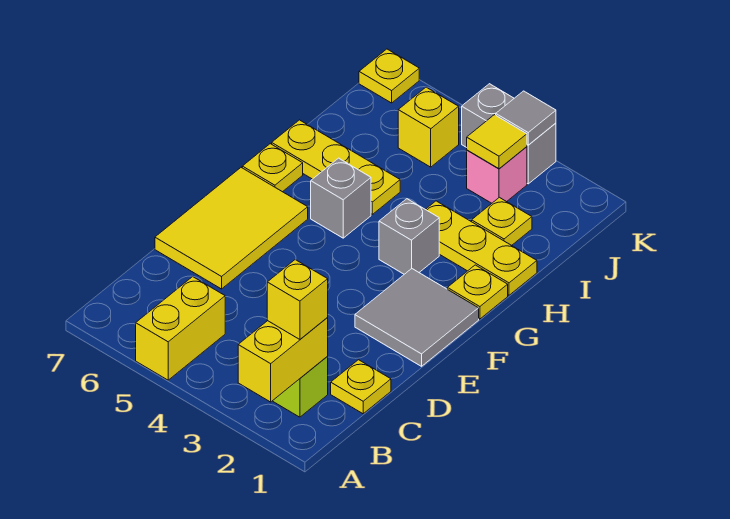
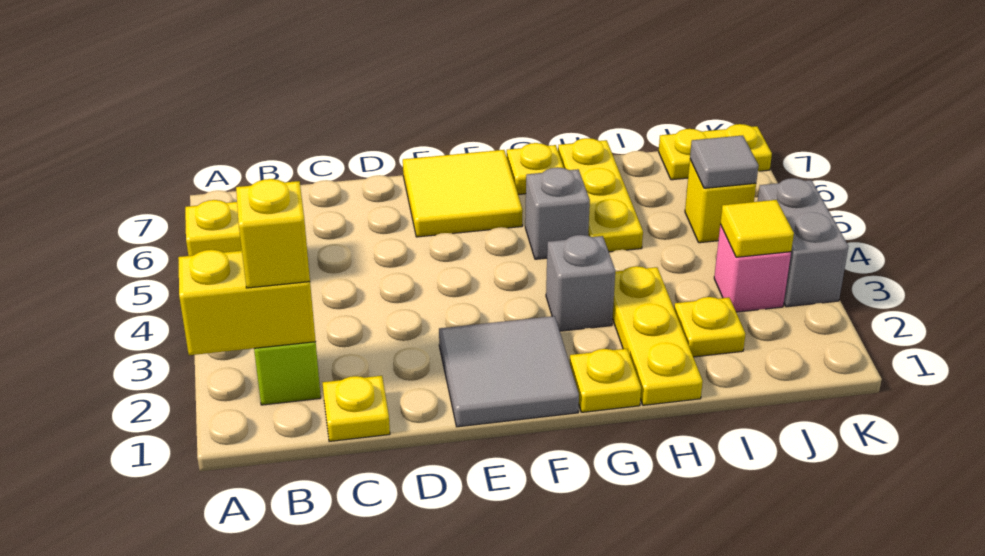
yellow 2x3 tile [155,168,308,289] -> yellow 2x2 tile [403,150,523,237]
grey 1x1 tile [496,91,556,145] -> grey 1x1 tile moved to [690,135,759,188]
yellow 1x1 plate [359,49,419,103] -> yellow 1x2 plate [659,124,772,180]

